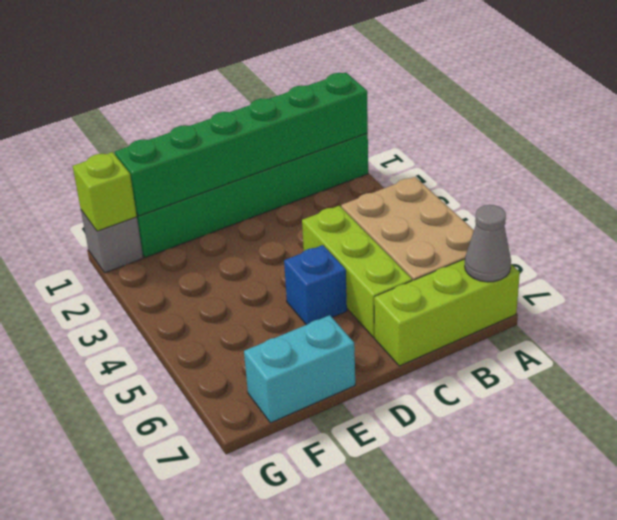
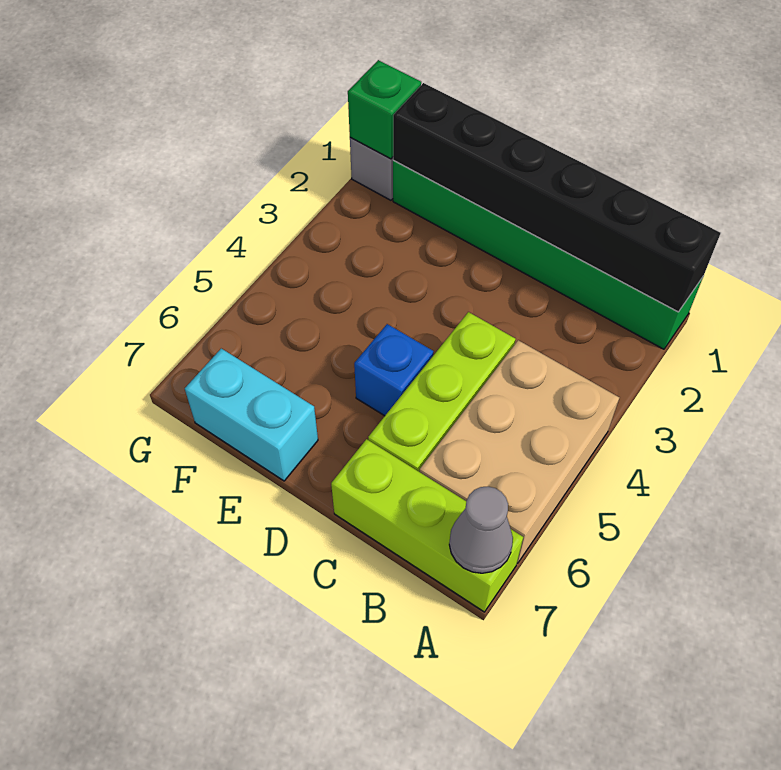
green 1x6 brick [115,73,368,216] -> black 1x6 brick [393,83,720,312]
lime 1x1 brick [73,152,137,231] -> green 1x1 brick [348,60,421,159]

